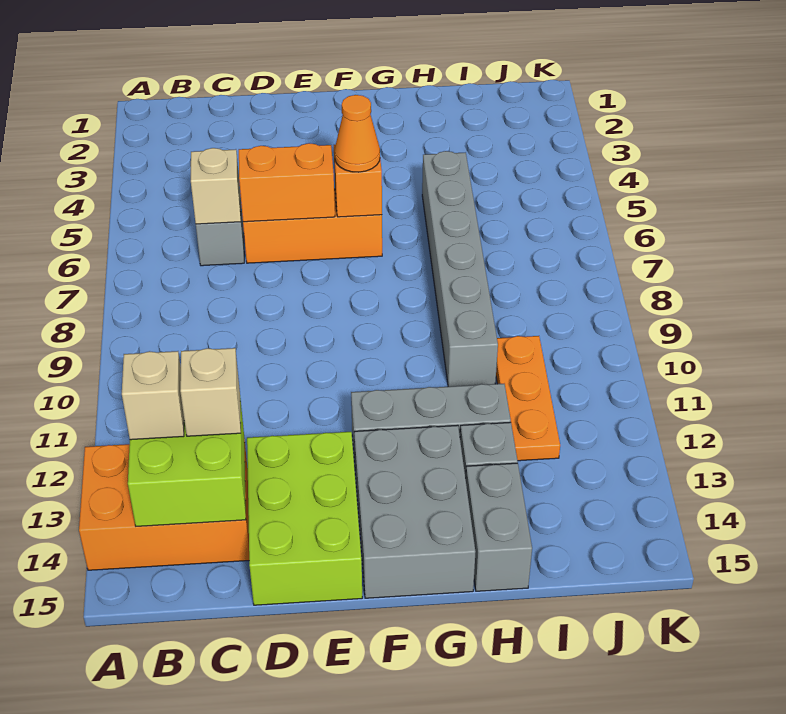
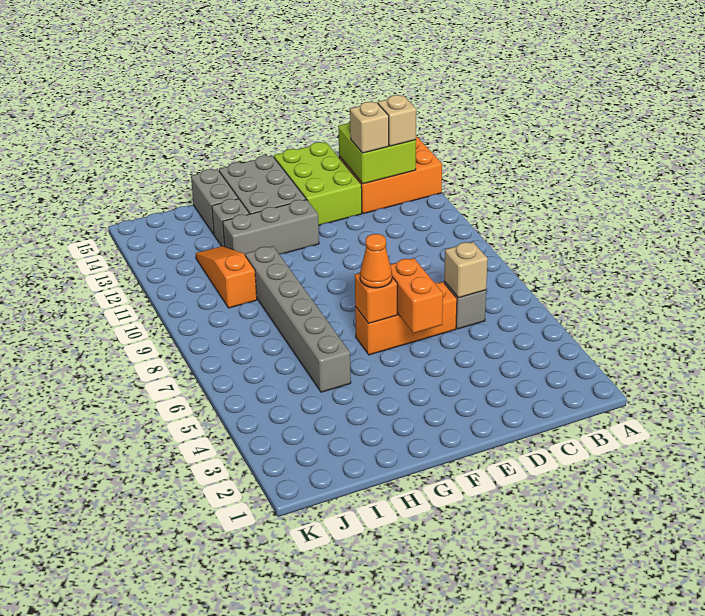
orange 1x2 brick [239,143,335,222] -> orange 1x2 brick turned to [390,258,443,333]
orange 1x3 plate [496,336,560,461] -> orange 1x3 slope [196,246,257,308]

